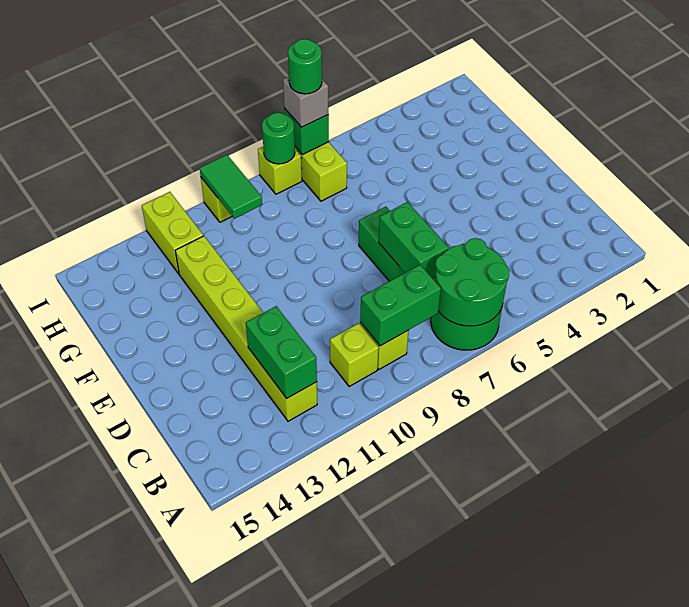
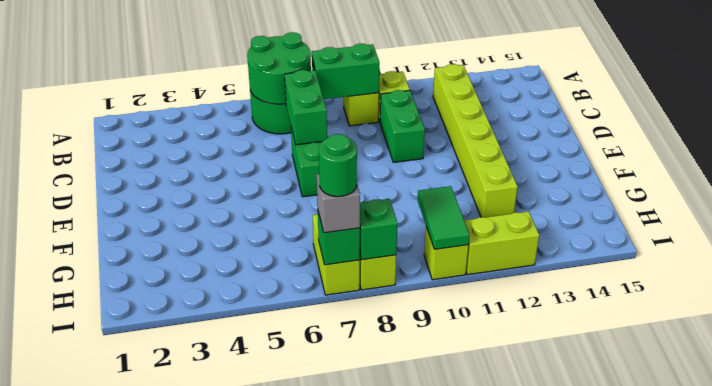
green 1x2 brick [246,306,317,398] -> green 1x2 brick moved to [380,90,425,162]
lime 1x2 brick [142,192,203,274] -> lime 1x2 brick turned to [464,211,539,275]
green 1x1 round brick [262,113,295,164] -> green 1x1 brick [360,199,398,260]

